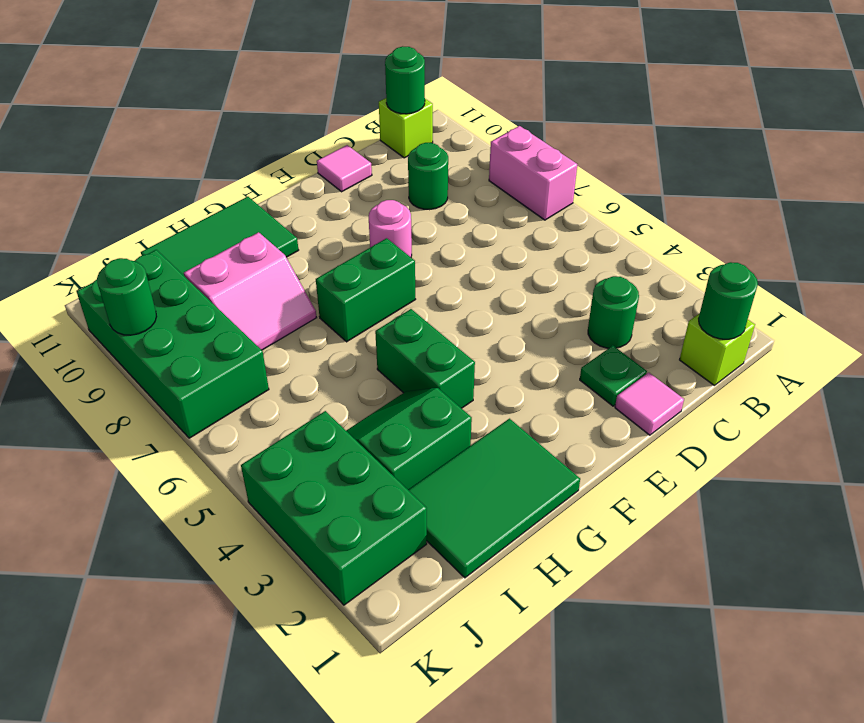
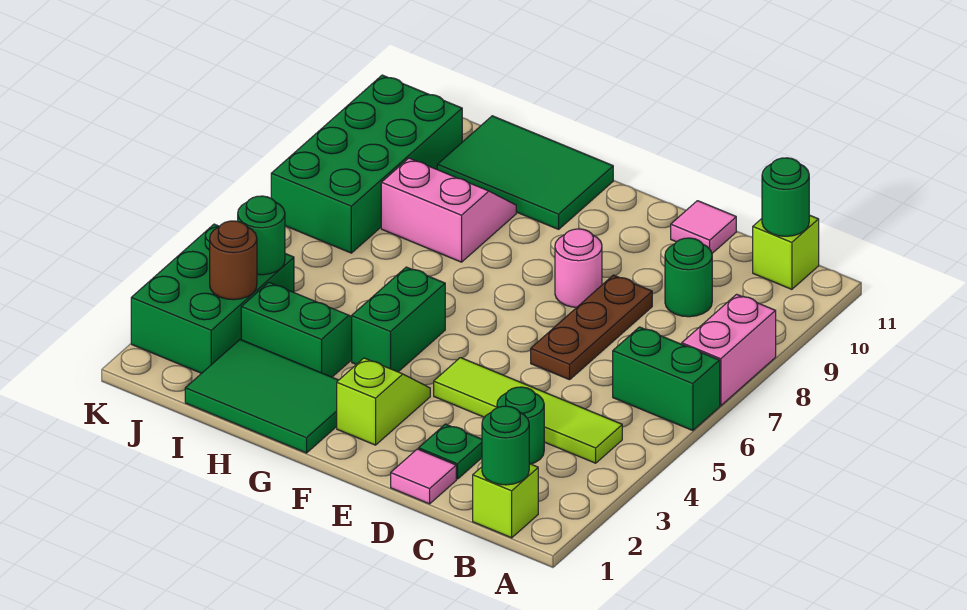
none -> lime 1x4 tile [434,358,622,463]
none -> brown 1x3 plate [531,275,652,380]
none -> lime 1x2 slope [337,358,430,445]
green 1x2 brick [316,238,416,342] -> green 1x2 brick moved to [613,327,720,431]
pink 2x2 slope [184,232,317,350] -> pink 2x2 slope turned to [381,158,516,262]
none -> brown 1x1 round brick [210,221,257,300]
green 1x1 round brick [97,258,157,335] -> green 1x1 round brick moved to [238,196,285,275]

